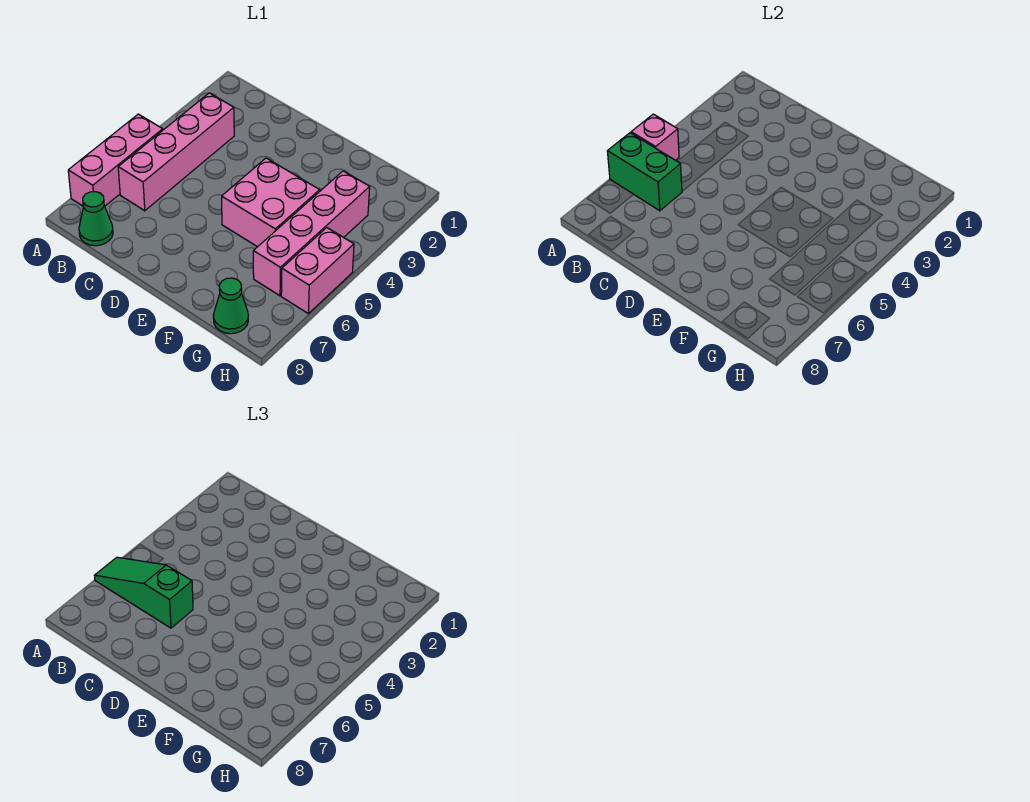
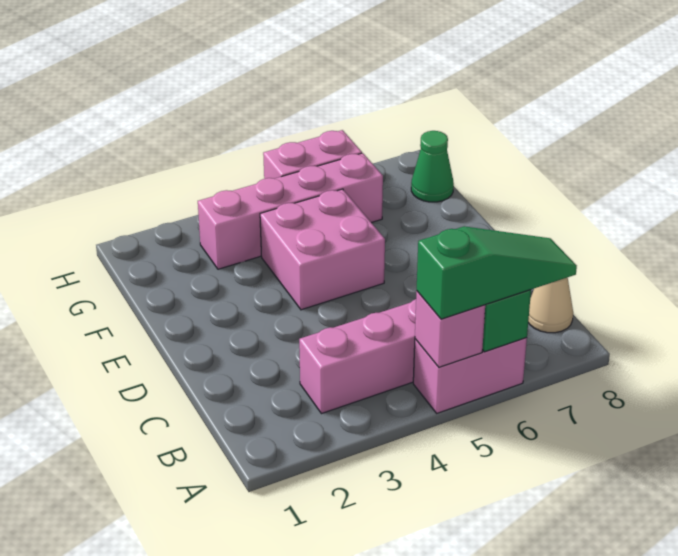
pink 1x3 brick [68,114,163,206] -> pink 1x2 brick [413,338,527,413]
green 1x3 slope [95,557,193,628] -> green 1x3 slope turned to [417,226,577,319]
green 1x1 cone [79,192,113,246] -> tan 1x1 cone [528,278,573,333]

